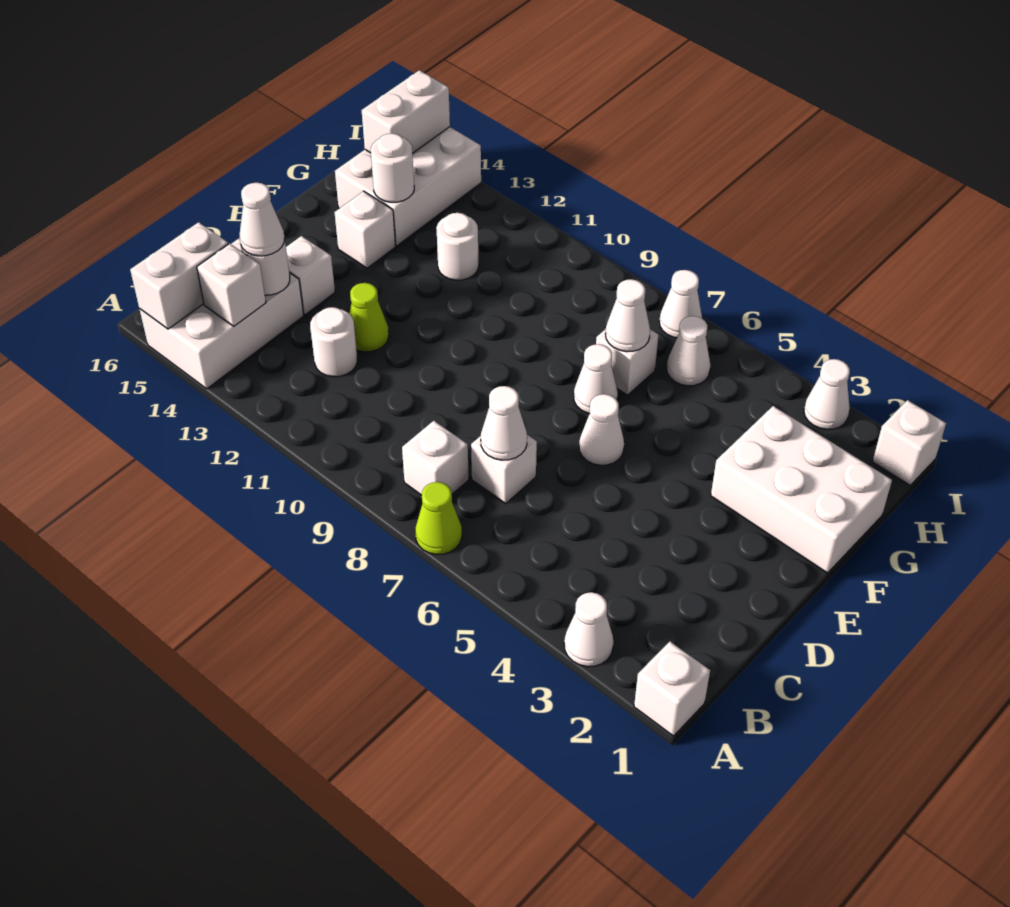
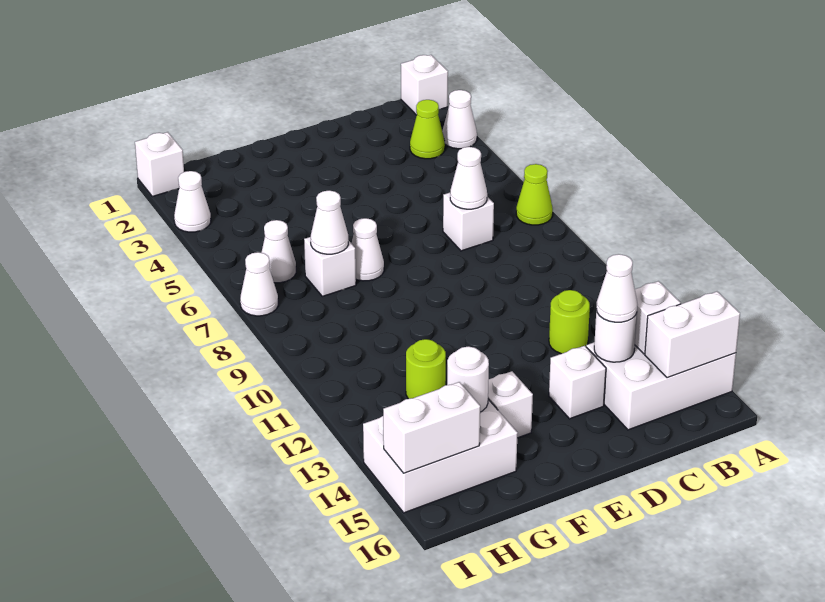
white 1x1 brick [402,421,469,495] -> none
white 1x1 round brick [310,307,357,377] -> lime 1x1 round brick [549,290,590,354]
lime 1x1 cone [349,283,389,352] -> lime 1x1 cone moved to [410,100,445,159]
white 1x1 cone [579,394,624,465] -> none
white 2x3 brick [711,406,892,573] -> none
white 1x1 round brick [436,213,479,280] -> lime 1x1 round brick [406,339,446,399]

